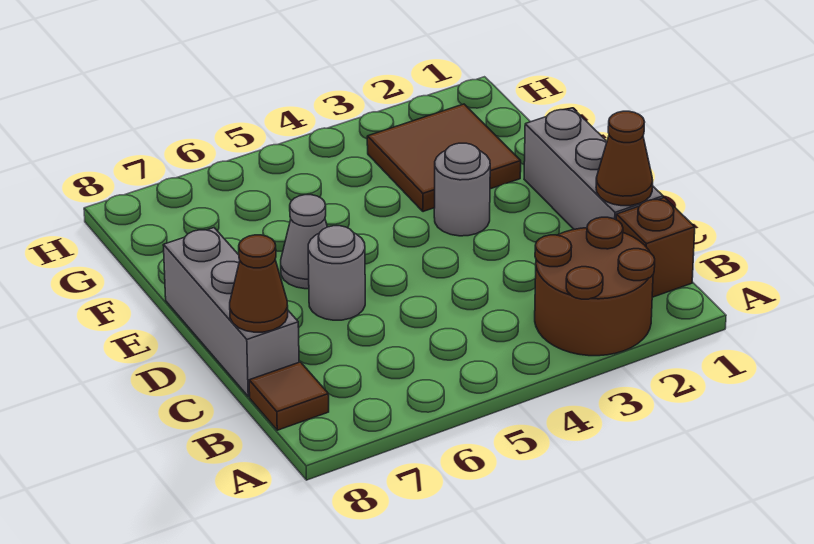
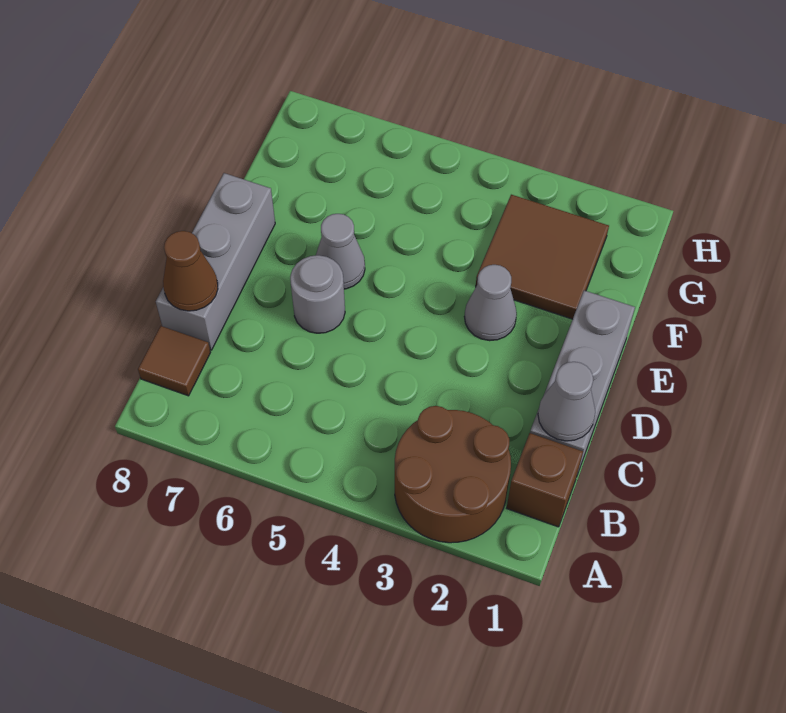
brown 1x1 cone [596,111,653,206] -> grey 1x1 cone [538,362,595,441]
grey 1x1 round brick [434,143,490,236] -> grey 1x1 cone [464,265,517,341]

